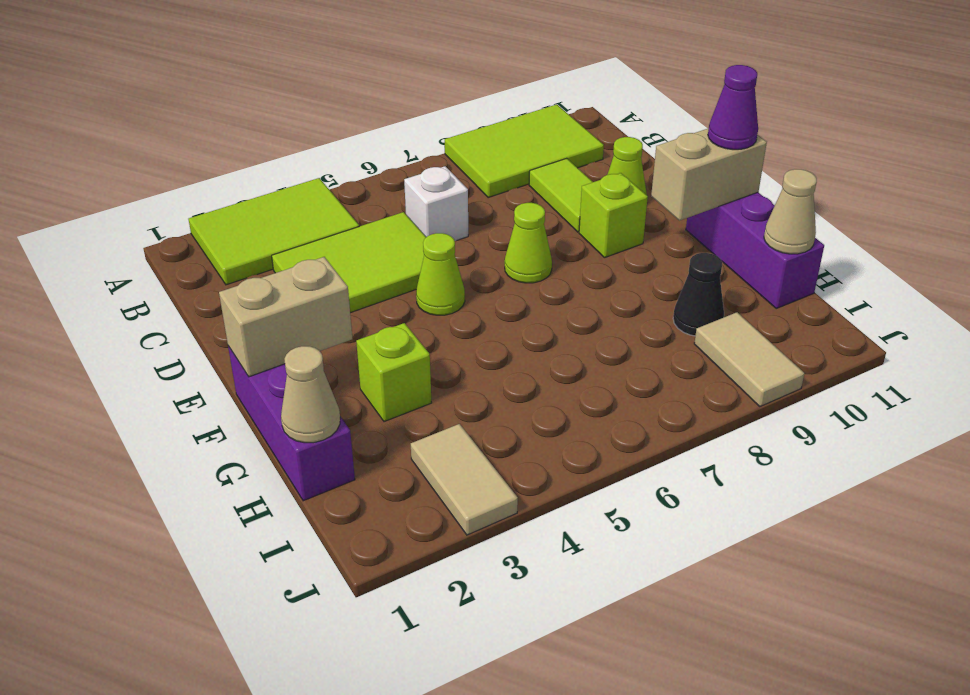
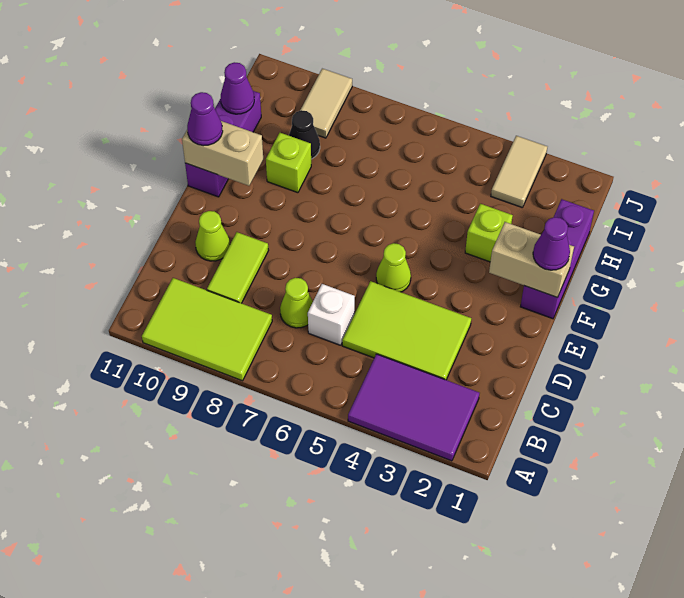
lime 2x3 tile [188,178,359,285] -> purple 2x3 tile [348,354,479,461]
lime 1x1 cone [505,203,552,283] -> lime 1x1 cone moved to [280,278,313,328]
lime 1x1 brick [579,173,648,258] -> lime 1x1 brick moved to [266,133,311,193]
none -> purple 1x1 cone [533,217,570,270]
tan 1x1 cone [281,346,340,443] -> none
tan 1x1 cone [764,169,817,254] -> purple 1x1 cone [221,62,254,114]

